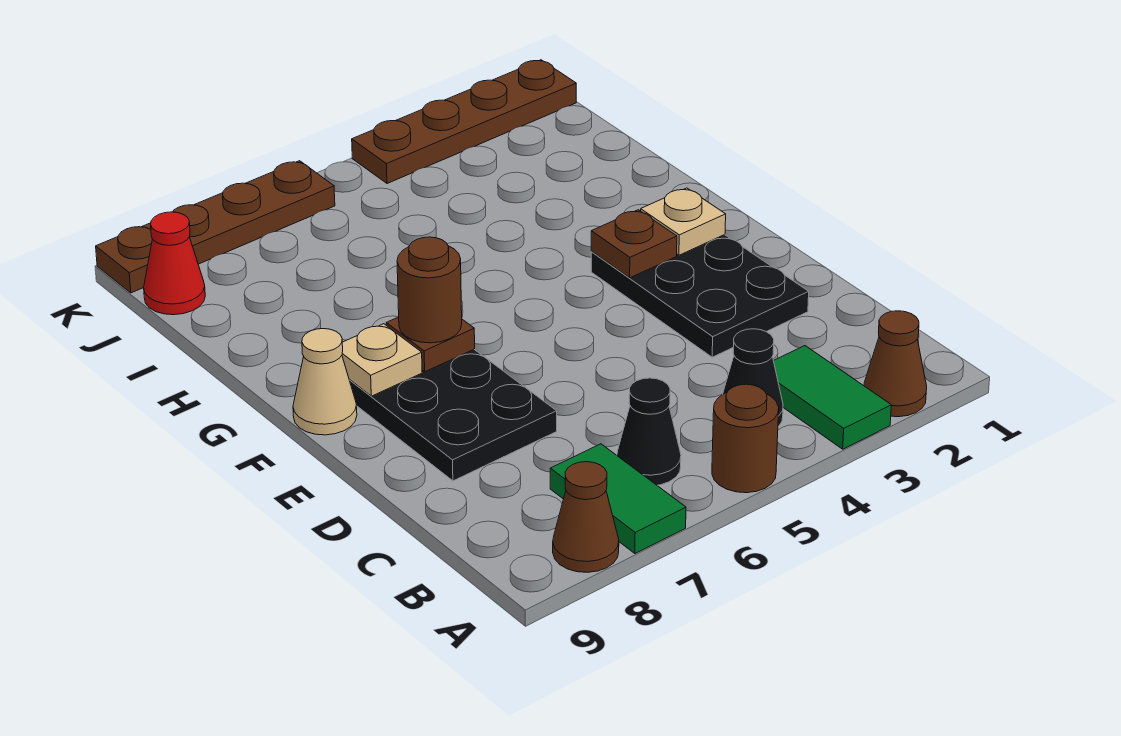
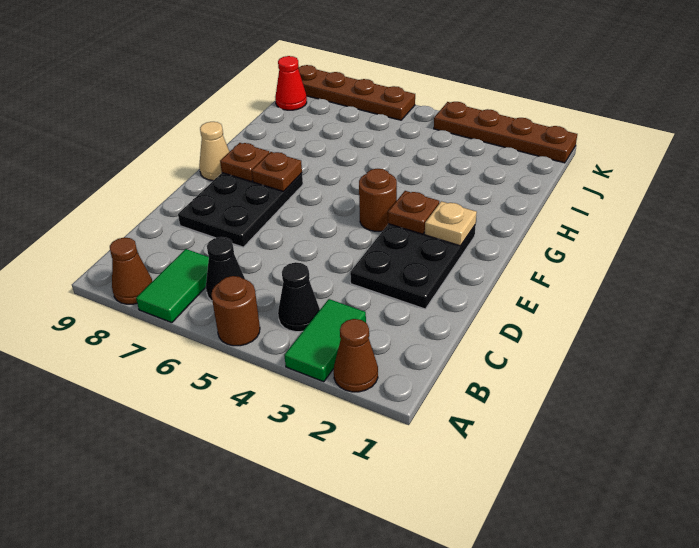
brown 1x1 round brick [397,237,462,343] -> brown 1x1 round brick moved to [359,169,397,231]
tan 1x1 plate [342,324,422,396] -> brown 1x1 plate [220,143,269,181]

